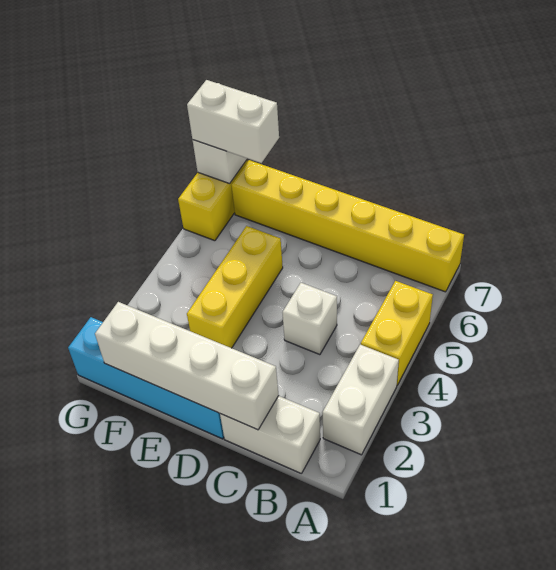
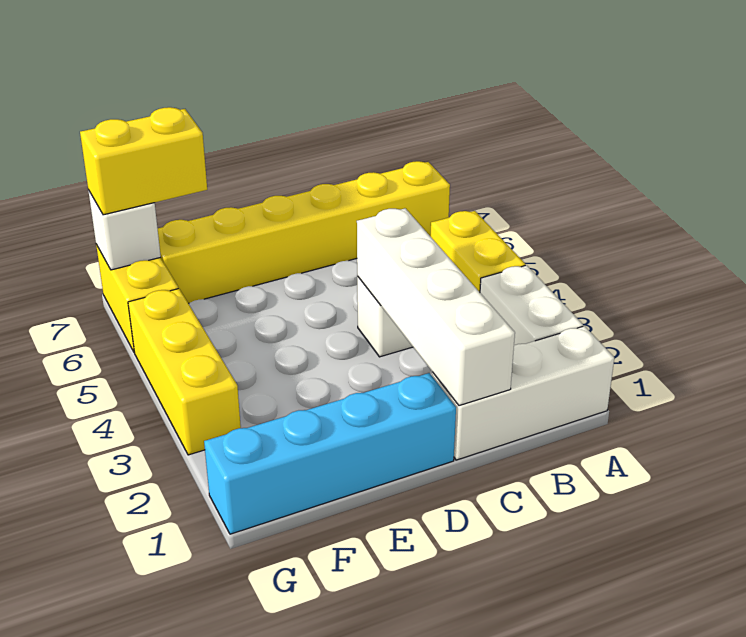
white 1x2 brick [220,396,320,474] -> white 1x3 brick [432,326,614,460]
white 1x4 brick [95,302,279,430] -> white 1x4 brick turned to [357,208,515,406]
yellow 1x3 brick [187,226,283,348] -> yellow 1x3 brick moved to [128,289,241,455]
white 1x2 brick [187,80,279,163] -> yellow 1x2 brick [80,107,207,215]

